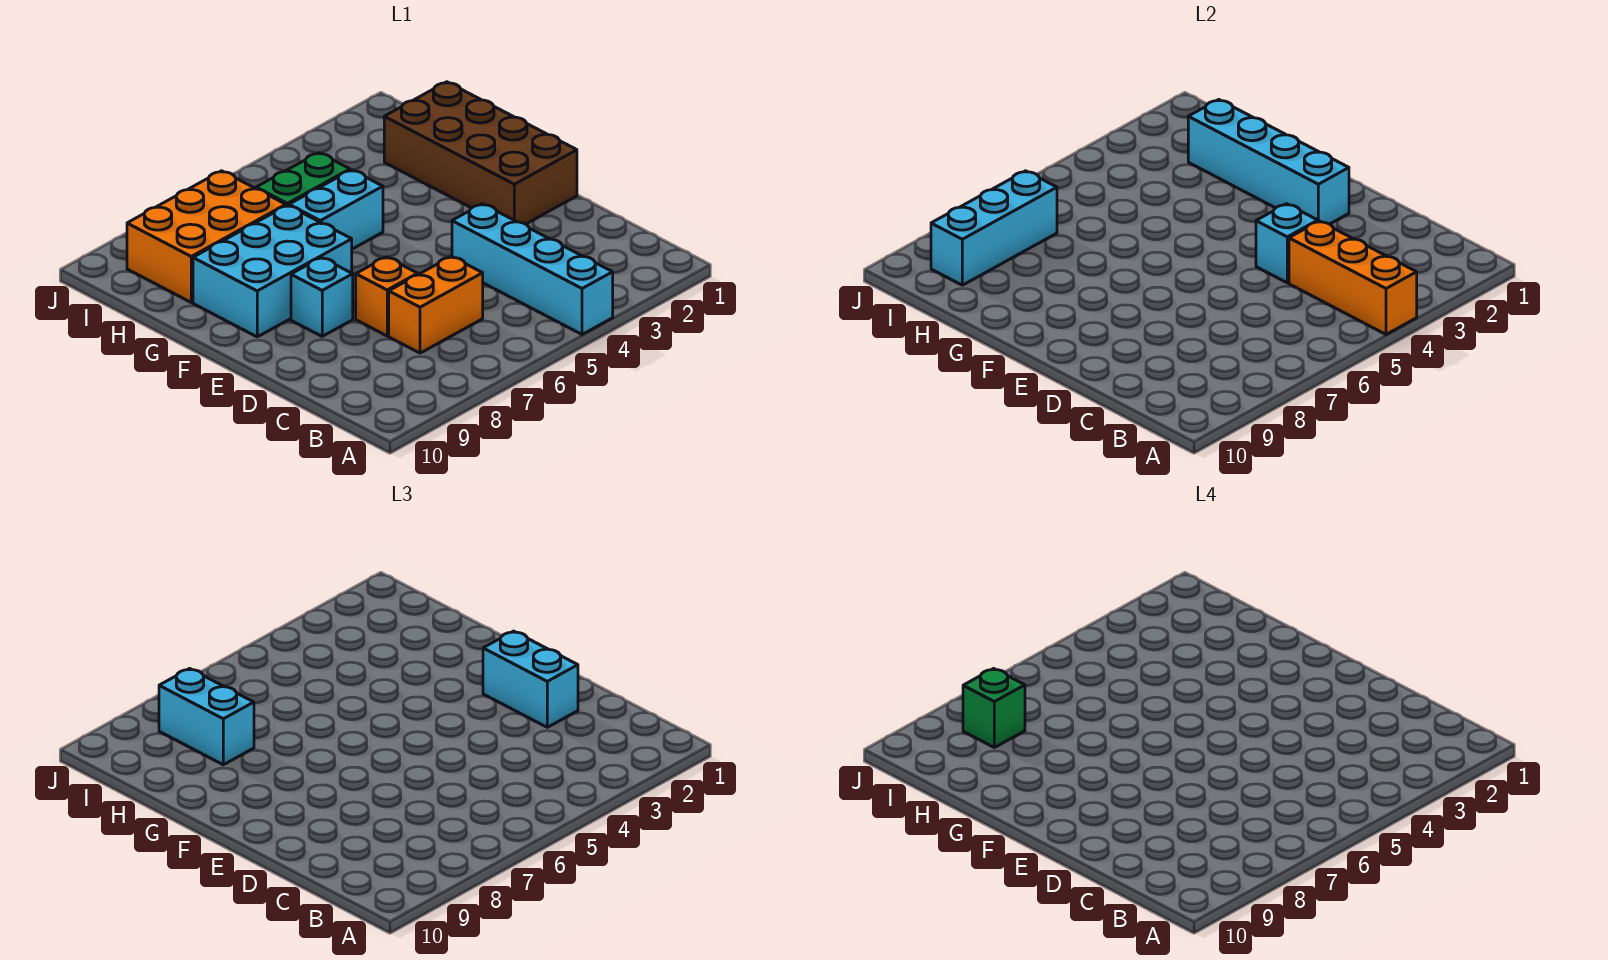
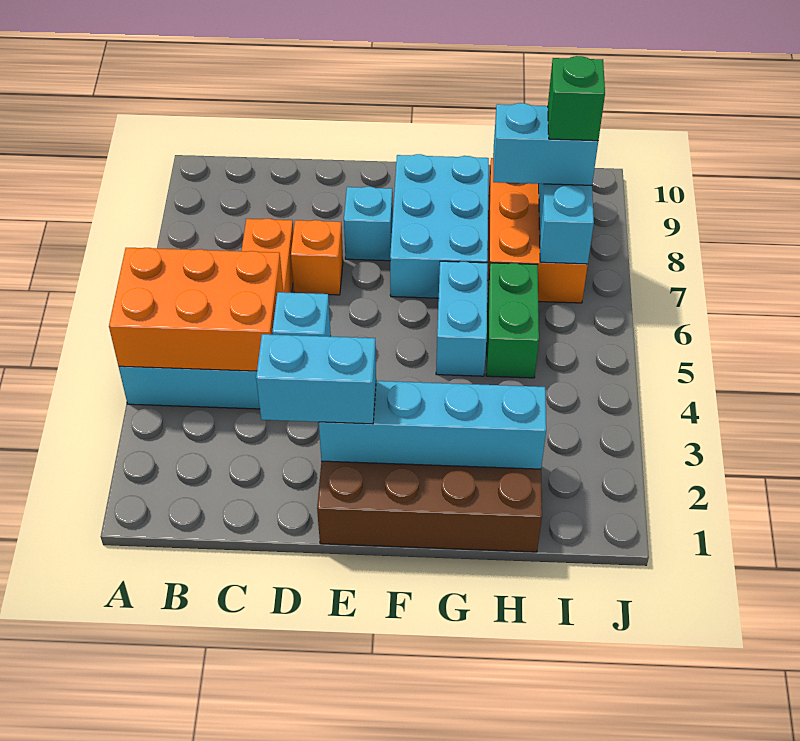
orange 1x3 brick [1289,221,1417,334] -> orange 2x3 brick [109,248,283,371]

